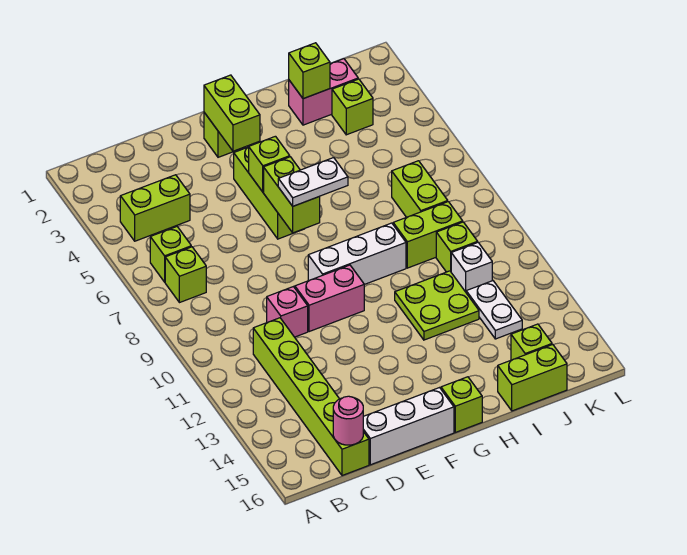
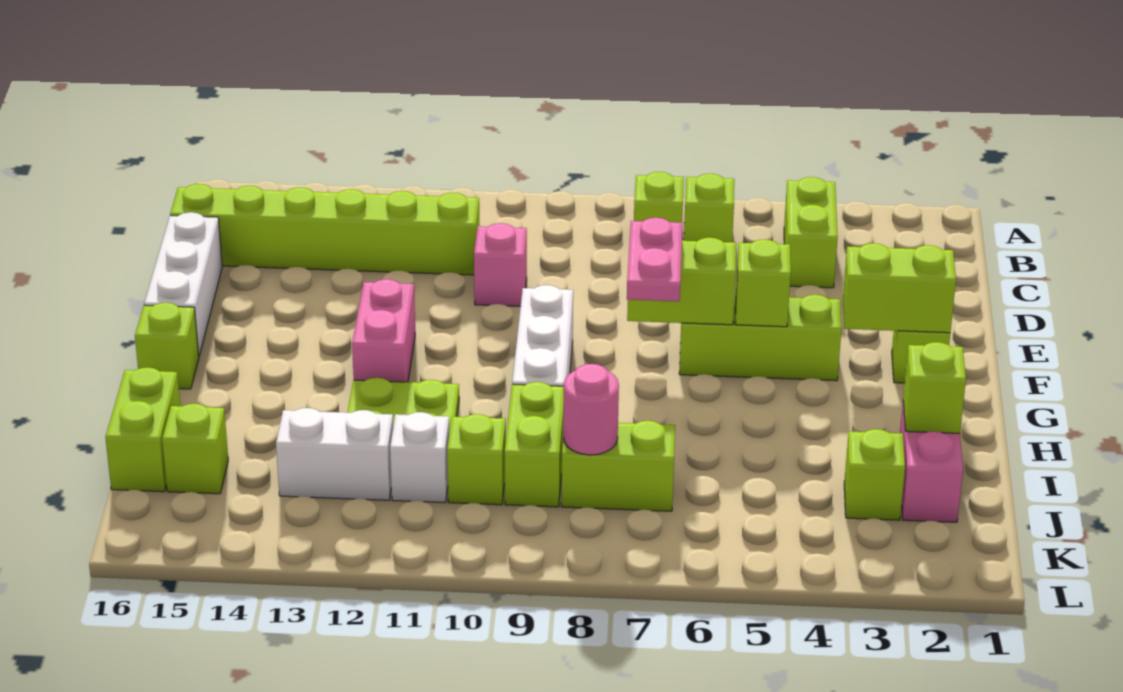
pink 1x1 round brick [333,396,363,445] -> pink 1x1 round brick moved to [563,364,619,455]
pink 1x2 brick [295,265,364,332] -> pink 1x2 brick moved to [352,279,415,382]
white 1x2 plate [278,158,348,206] -> pink 1x2 plate [627,218,682,301]
white 1x2 plate [466,281,522,339] -> white 1x2 brick [276,408,393,500]

